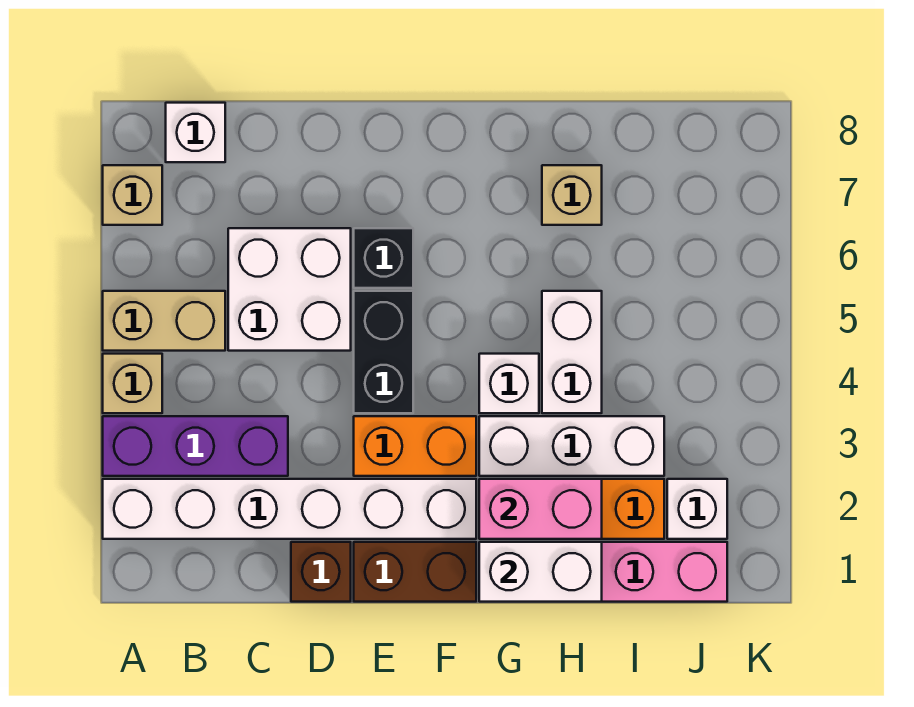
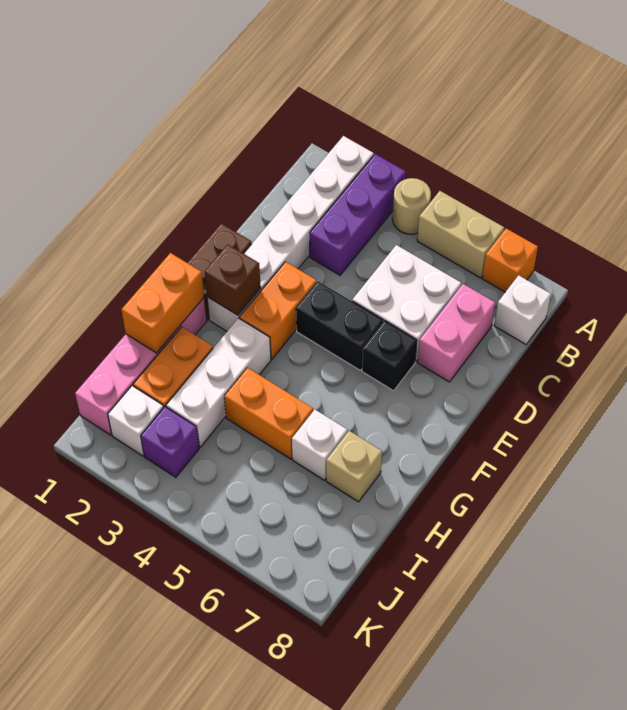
tan 1x1 brick [103,354,162,413] -> tan 1x1 round brick [392,178,431,234]
tan 1x2 brick [103,291,225,351] -> tan 1x2 brick turned to [417,191,504,278]
tan 1x1 brick [103,165,162,225] -> orange 1x1 brick [482,229,538,292]
brown 1x1 brick [291,542,351,602] -> brown 1x1 brick moved to [205,244,261,315]
white 1x2 brick [479,542,602,602] -> orange 1x2 brick [121,253,204,353]
pink 1x2 brick [479,479,602,539] -> pink 1x2 brick moved to [418,284,495,382]
white 1x1 brick [479,354,539,413] -> white 1x1 brick moved to [292,410,347,480]
white 1x2 brick [542,291,602,413] -> orange 1x2 brick [224,368,313,459]
none -> purple 1x1 brick [141,407,199,477]

